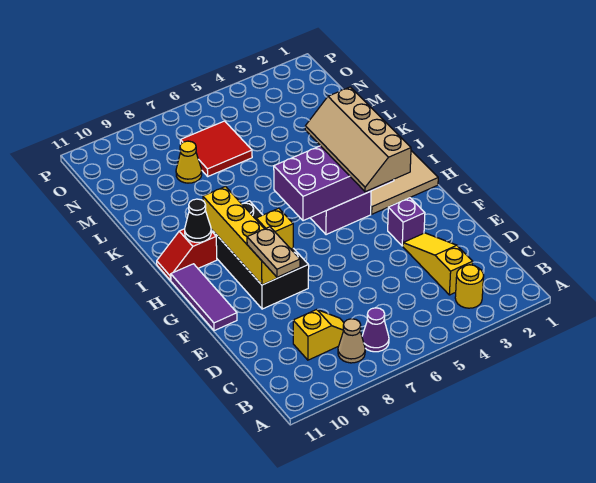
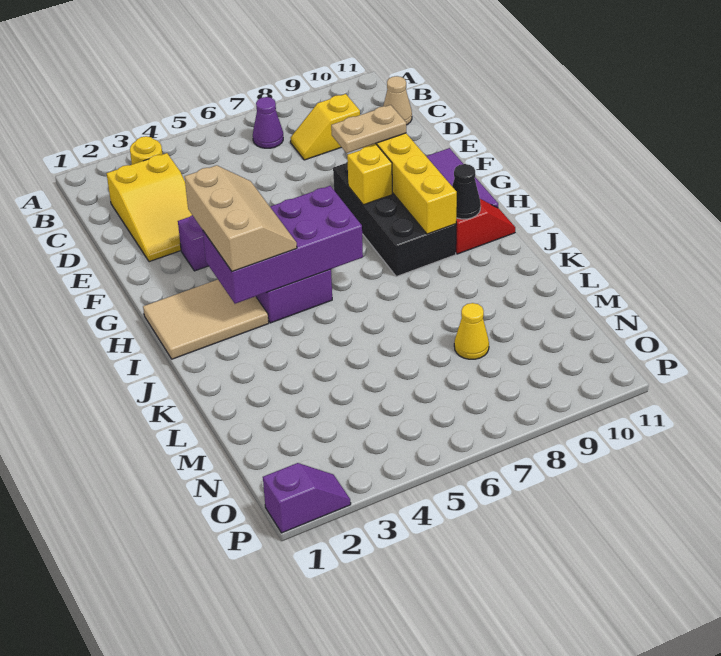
tan 1x1 cone [338,319,365,363] -> tan 1x1 cone moved to [383,76,412,125]
yellow 1x3 slope [403,233,473,295] -> yellow 2x3 slope [107,153,192,262]
tan 1x2 plate [247,227,300,277] -> tan 1x2 plate turned to [331,105,406,153]
tan 2x4 slope [305,87,411,192] -> tan 2x3 slope [184,165,297,272]
red 2x2 tile [180,121,252,176] -> none
none -> purple 1x2 slope [263,463,351,533]

